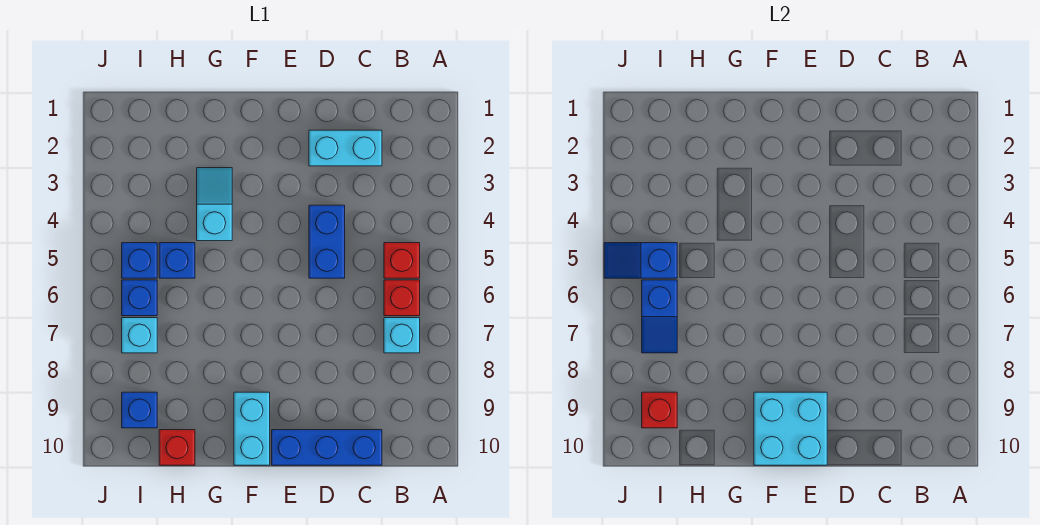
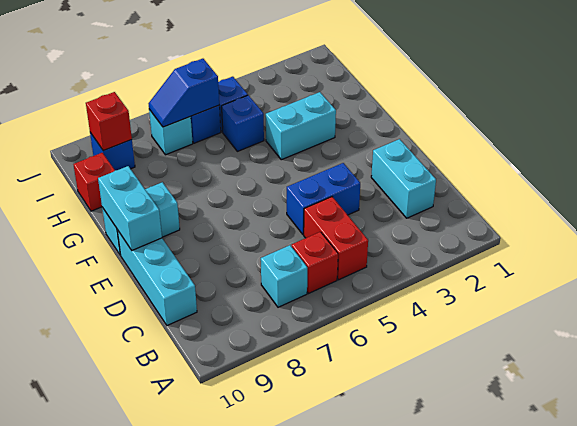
red 1x1 brick [384,243,420,278] -> red 1x2 brick [304,197,368,280]
blue 1x3 brick [272,430,382,465] -> cyan 1x3 brick [117,230,197,326]
cyan 2x2 brick [754,392,827,465] -> cyan 1x2 brick [98,166,162,250]
cyan 1x2 slope [197,168,232,241] -> cyan 1x2 brick [266,92,336,160]
blue 1x2 slope [604,243,677,278] -> none

